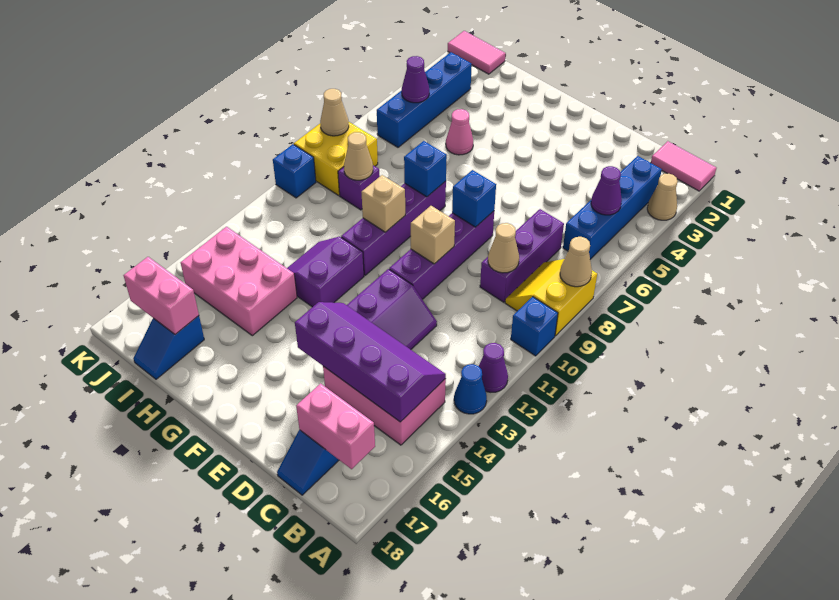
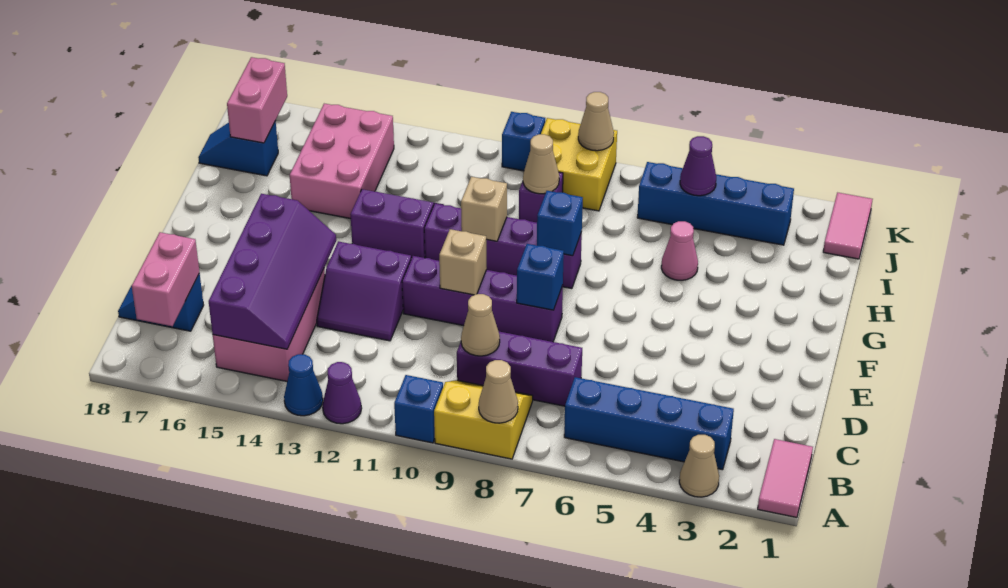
purple 1x1 cone [591,166,622,215] -> none

